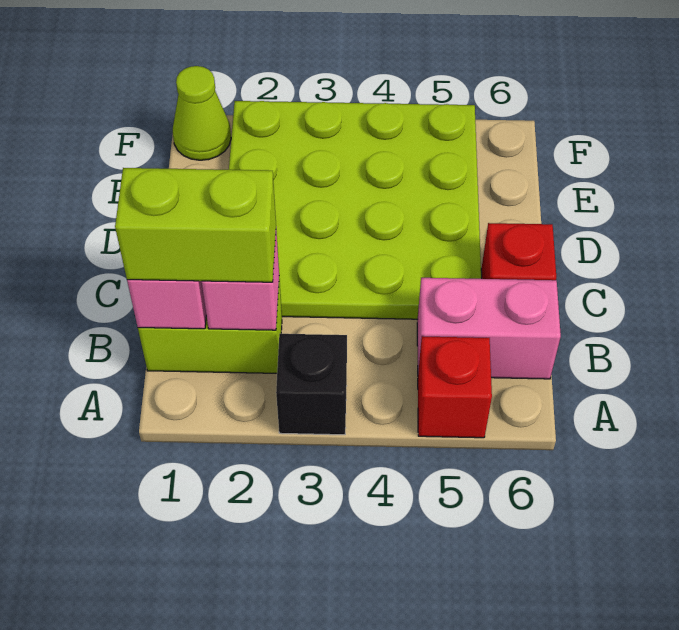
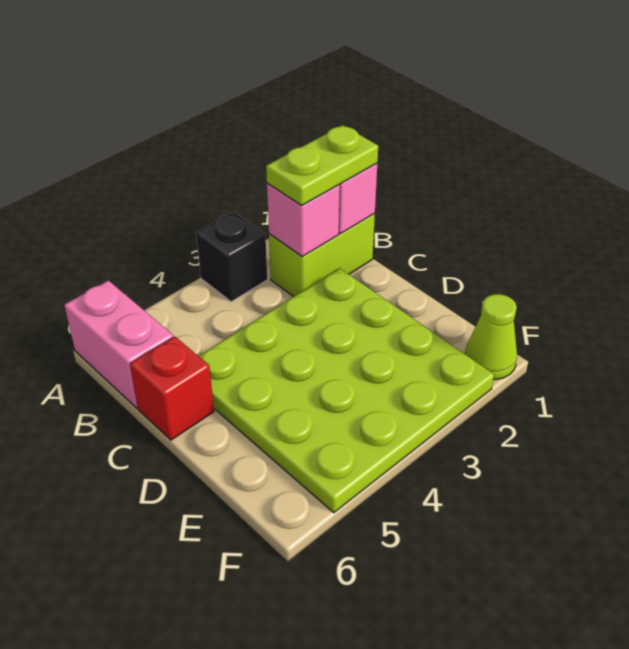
red 1x1 brick [418,336,492,438] -> none
lime 1x2 brick [115,168,276,282] -> lime 1x2 plate [266,125,378,205]
pink 1x2 brick [417,278,561,379] -> pink 1x2 brick turned to [64,281,173,408]

